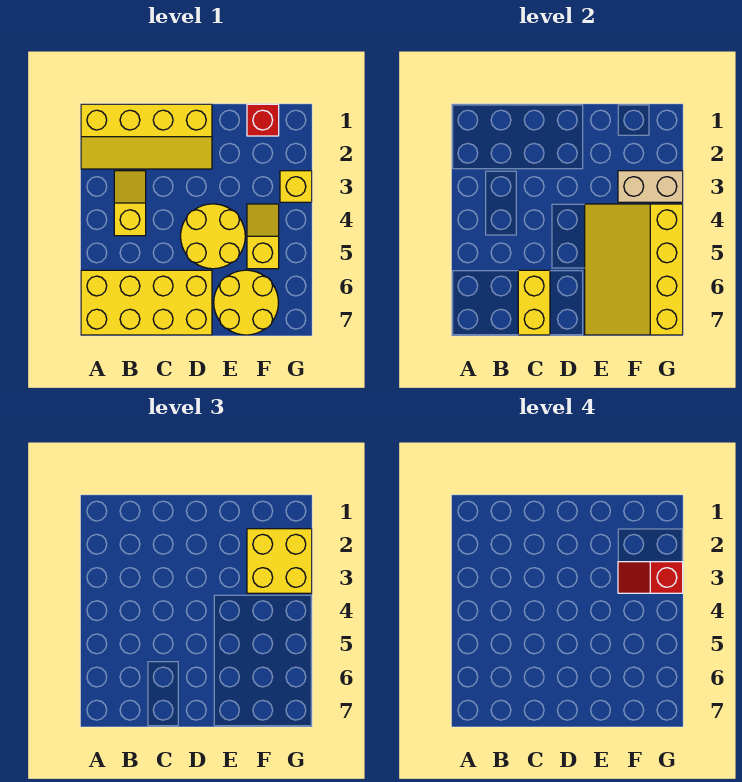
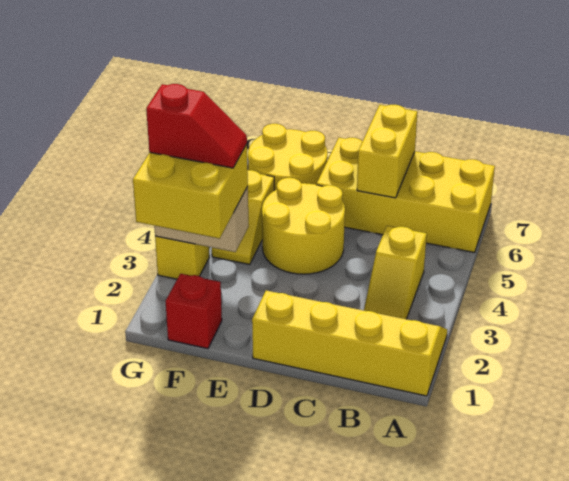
yellow 3x4 slope [585,204,683,335] -> none

